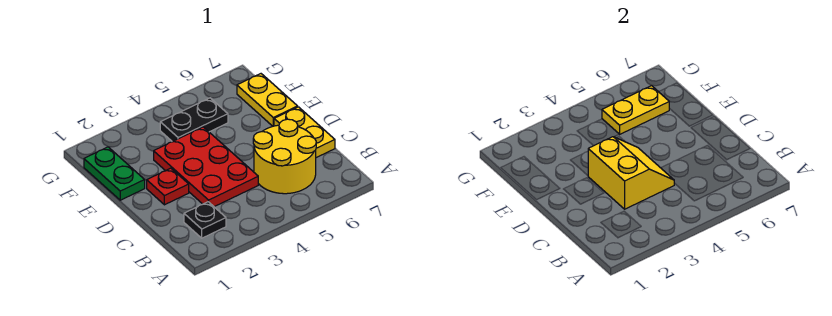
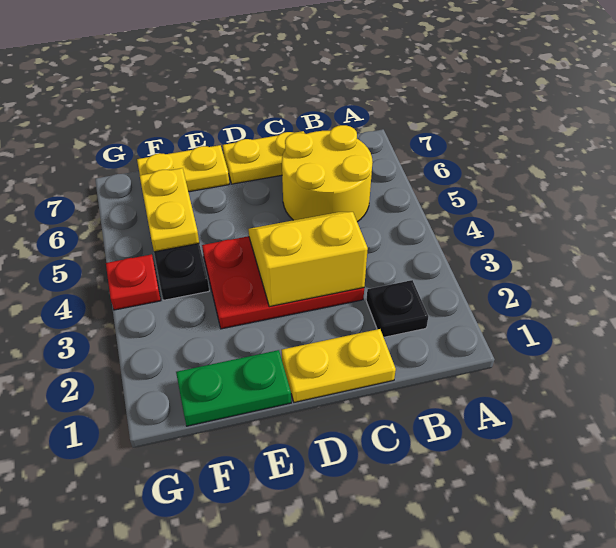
none -> yellow 1x2 plate [281,329,396,402]
red 1x1 plate [147,168,189,205] -> red 1x1 plate moved to [106,254,161,310]

